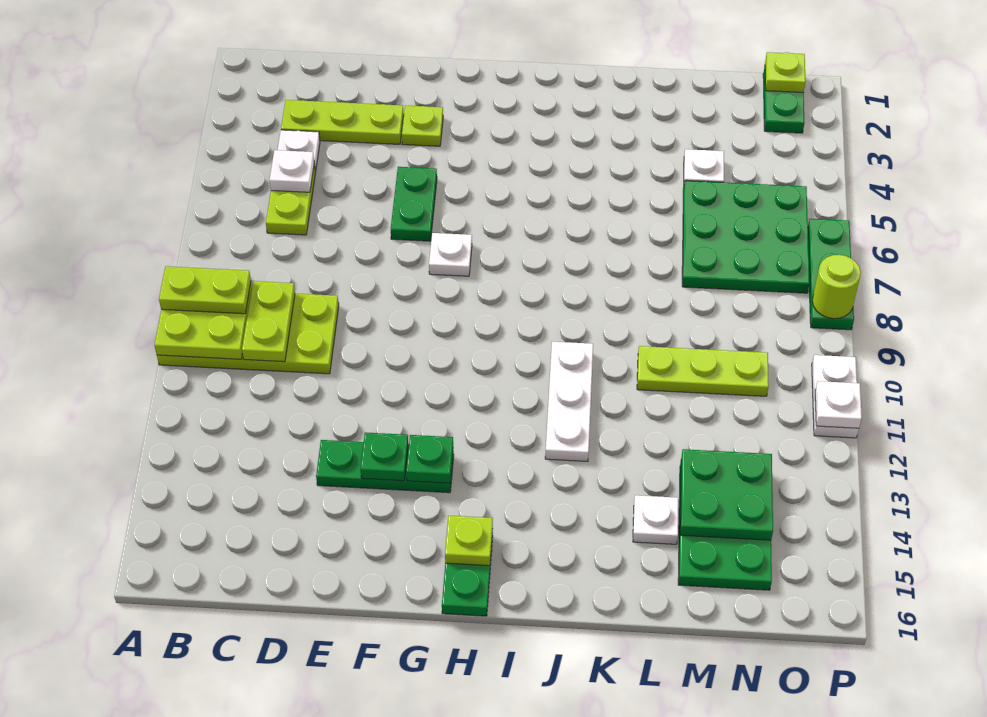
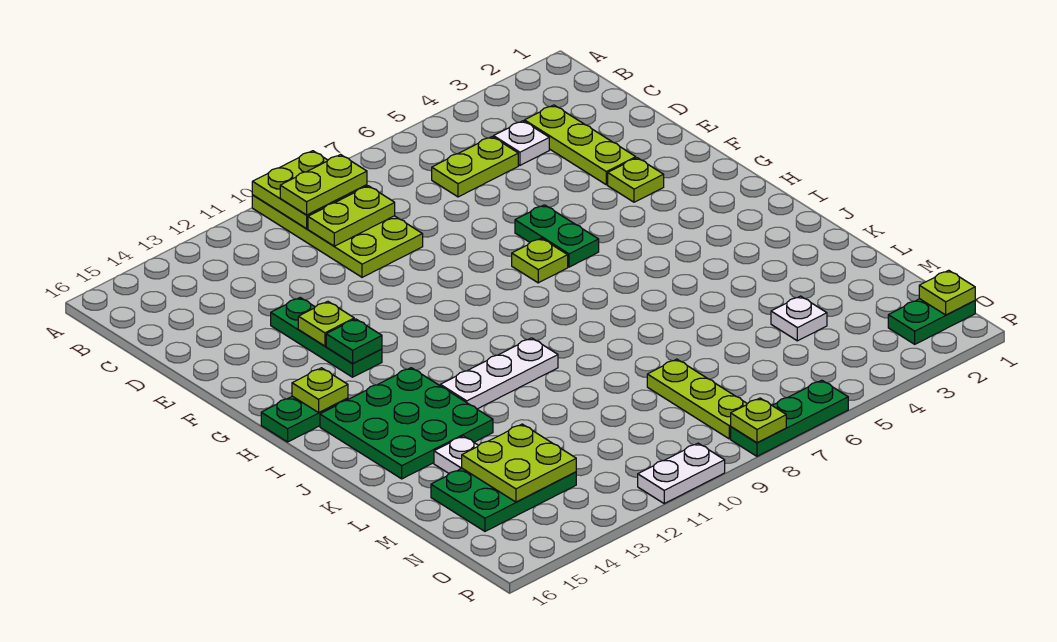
lime 1x2 plate [159,266,251,314] -> lime 1x2 plate turned to [280,155,367,215]
white 1x1 plate [270,150,314,192] -> none
green 1x2 plate [391,167,437,241] -> green 1x2 plate turned to [515,205,599,267]
green 1x1 plate [360,432,408,481] -> lime 1x1 plate [298,301,354,346]
white 1x1 plate [429,233,472,276] -> lime 1x1 plate [512,238,568,283]
lime 1x3 plate [637,346,769,396] -> lime 1x3 plate moved to [647,359,747,439]
green 3x3 plate [682,181,810,293] -> green 3x3 plate moved to [320,368,493,479]
green 2x2 plate [680,449,773,540] -> lime 2x2 plate [462,424,576,502]
lime 1x1 round brick [812,255,861,319] -> lime 1x1 plate [731,398,786,443]
white 1x1 plate [815,381,862,428] -> none

